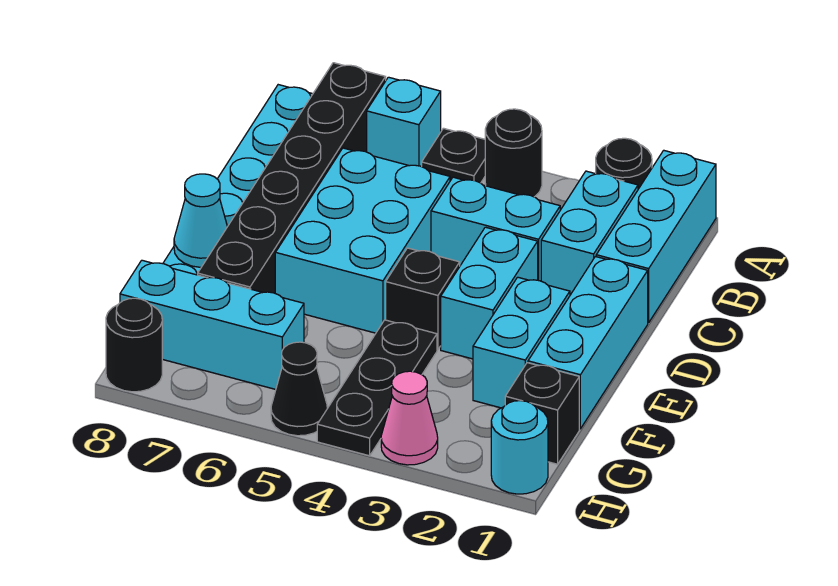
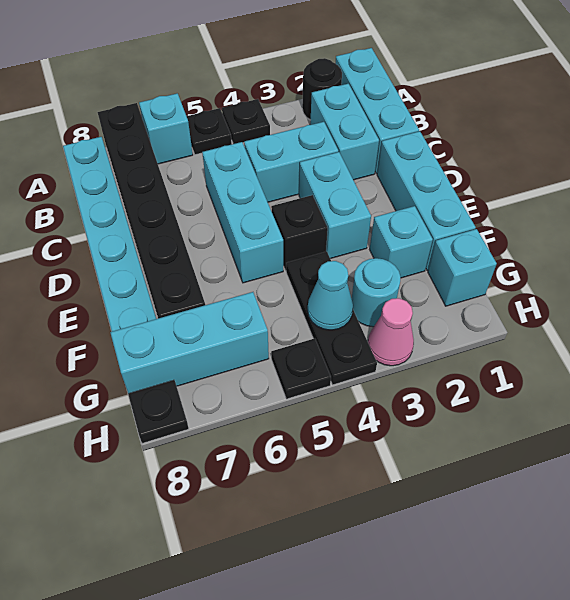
black 1x1 round brick [485,109,542,197] -> black 1x1 plate [222,99,270,144]
cyan 2x3 brick [275,148,450,333] -> cyan 1x3 brick [202,142,283,283]
cyan 1x2 brick [473,277,570,408] -> cyan 1x1 brick [370,206,433,278]
cyan 1x1 cone [174,174,227,267] -> cyan 1x1 cone moved to [307,261,353,330]
black 1x1 brick [505,363,579,464] -> cyan 1x1 brick [428,229,497,306]
cyan 1x1 round brick [491,401,548,494] -> cyan 1x1 round brick moved to [352,258,401,327]
black 1x1 cone [271,342,327,436] -> black 1x1 plate [271,338,331,399]
black 1x1 round brick [106,298,162,392] -> black 1x1 plate [128,380,189,443]

